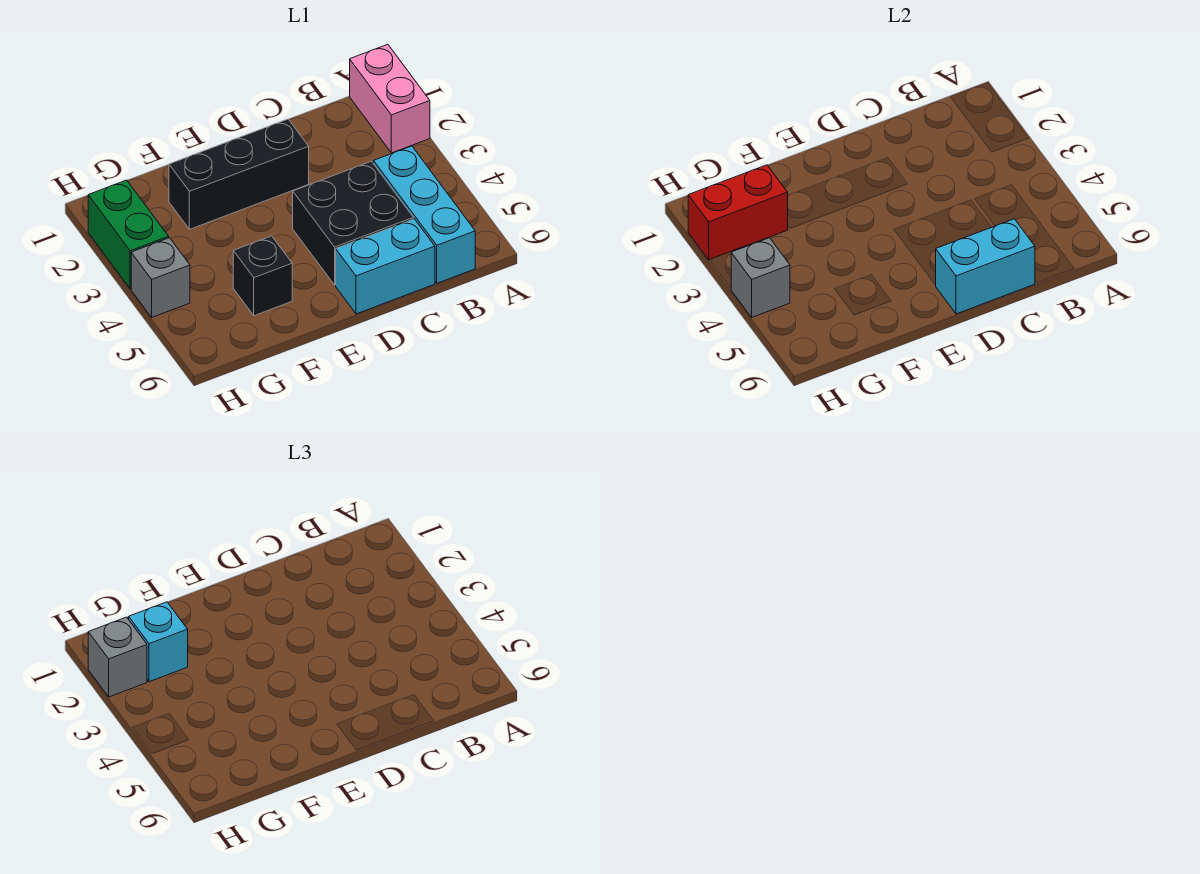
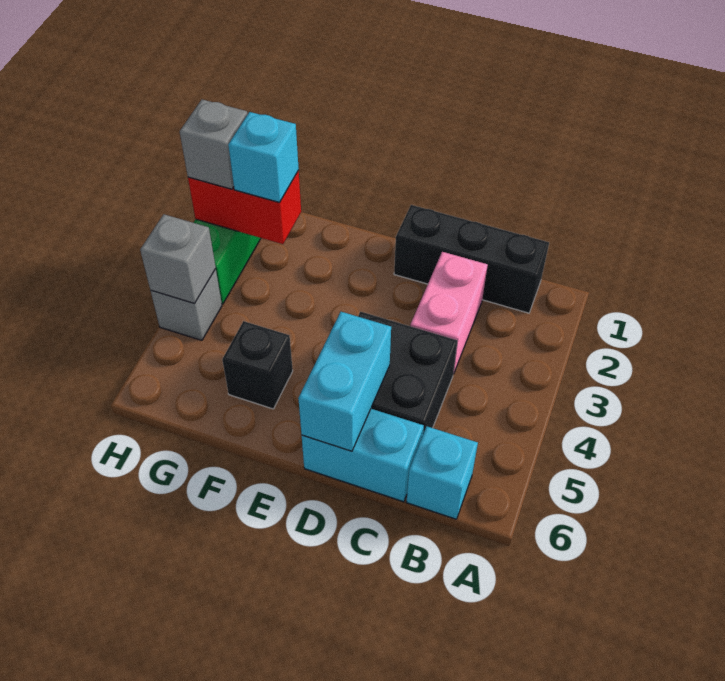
pink 1x2 brick [350,44,430,153] -> pink 1x2 brick moved to [410,252,488,374]
cyan 1x3 brick [374,146,475,283] -> cyan 1x1 brick [406,426,478,519]
cyan 1x2 brick [936,219,1035,314] -> cyan 1x2 brick turned to [298,312,391,451]
black 1x3 brick [169,119,309,229] -> black 1x3 brick moved to [394,205,549,313]

